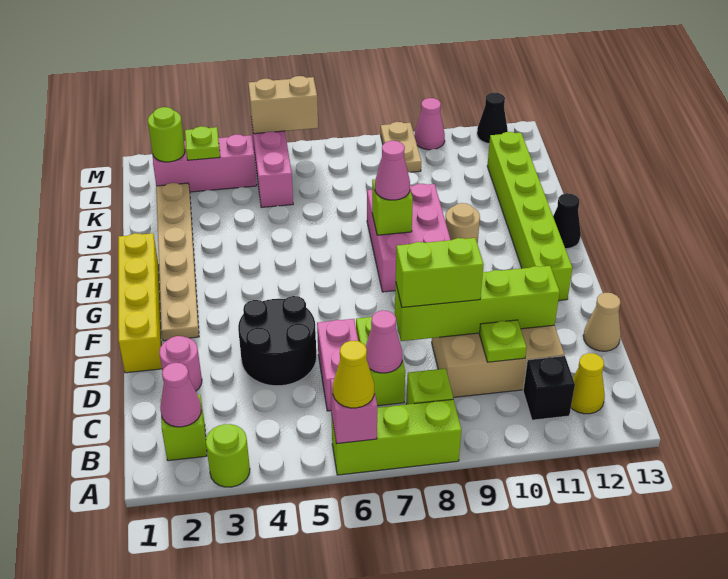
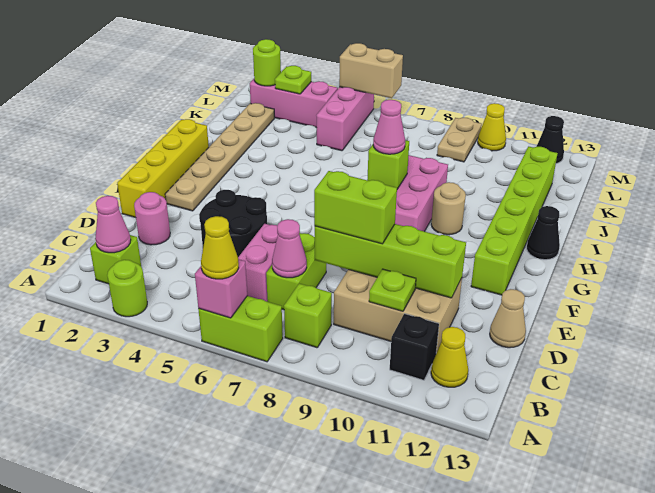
lime 1x3 brick [331,399,461,475] -> lime 1x2 brick [198,296,283,362]
pink 1x1 cone [414,98,445,150] -> yellow 1x1 cone [478,103,506,151]

